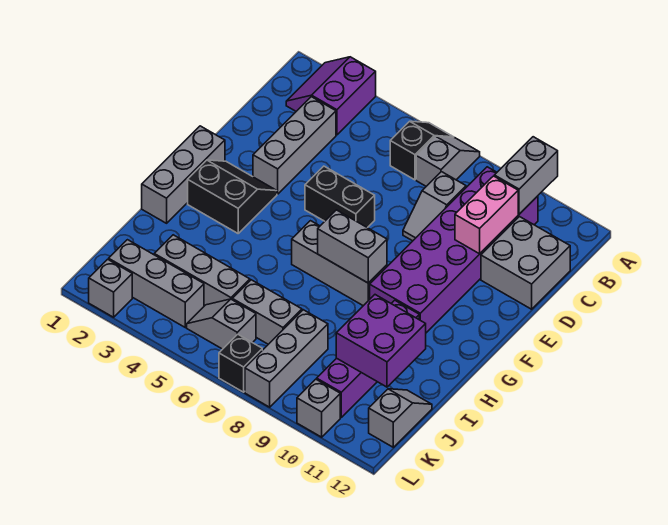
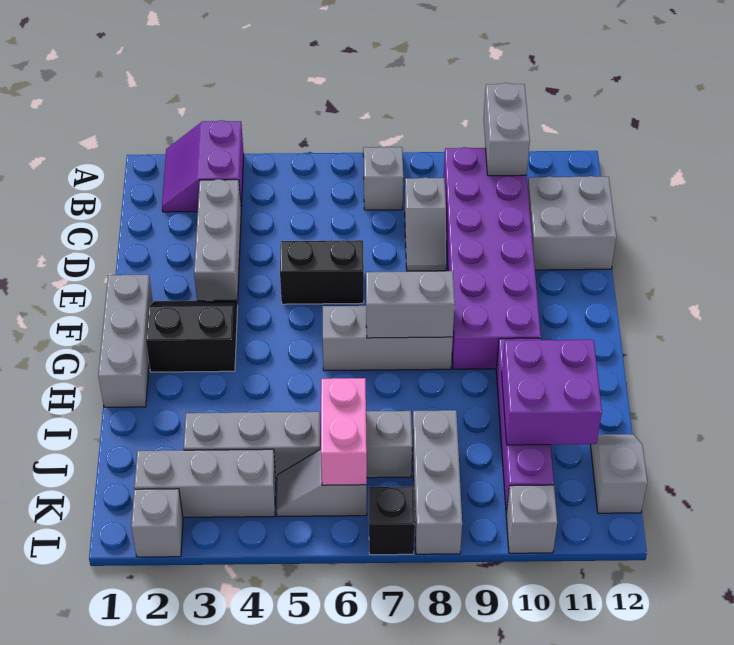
black 1x2 slope [390,121,454,180] -> none
pink 1x2 brick [455,176,518,254] -> pink 1x2 brick moved to [321,378,367,485]

